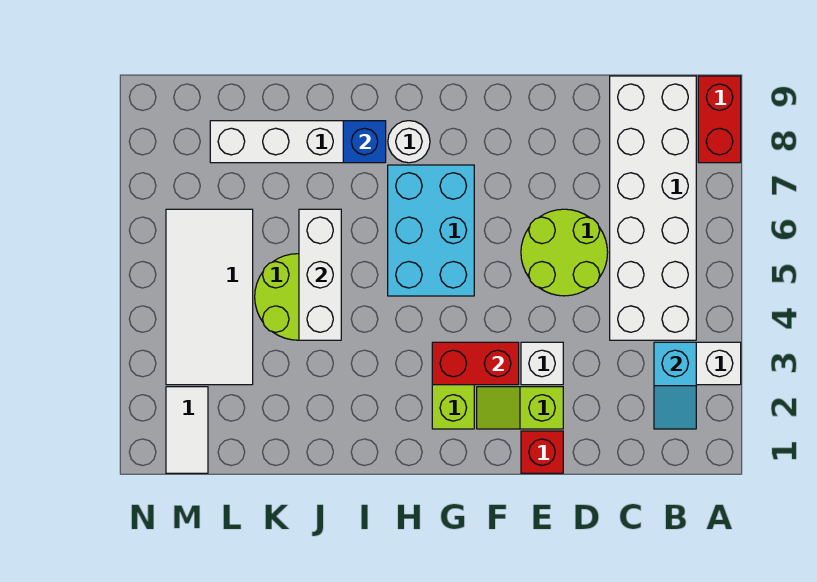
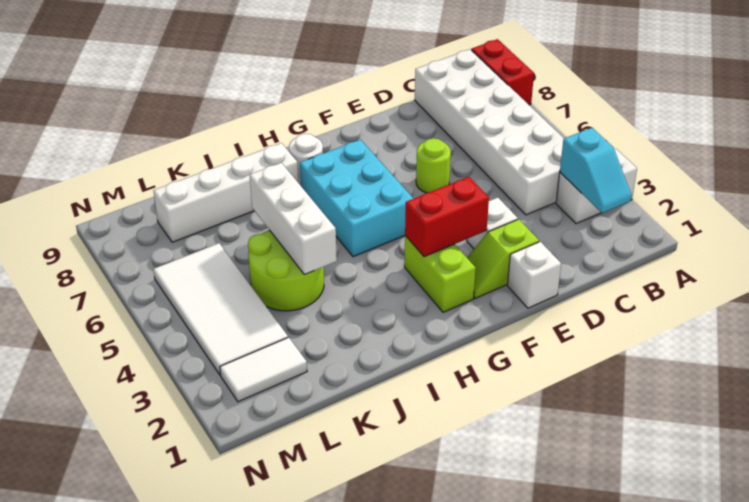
lime 2x2 round brick [521,209,608,296] -> lime 1x1 round brick [416,138,451,193]
red 1x1 brick [521,431,563,473] -> white 1x1 brick [508,242,561,308]
blue 1x1 brick [343,121,386,163] -> none
white 1x2 tile [166,387,208,473] -> white 1x2 tile turned to [220,337,307,402]

